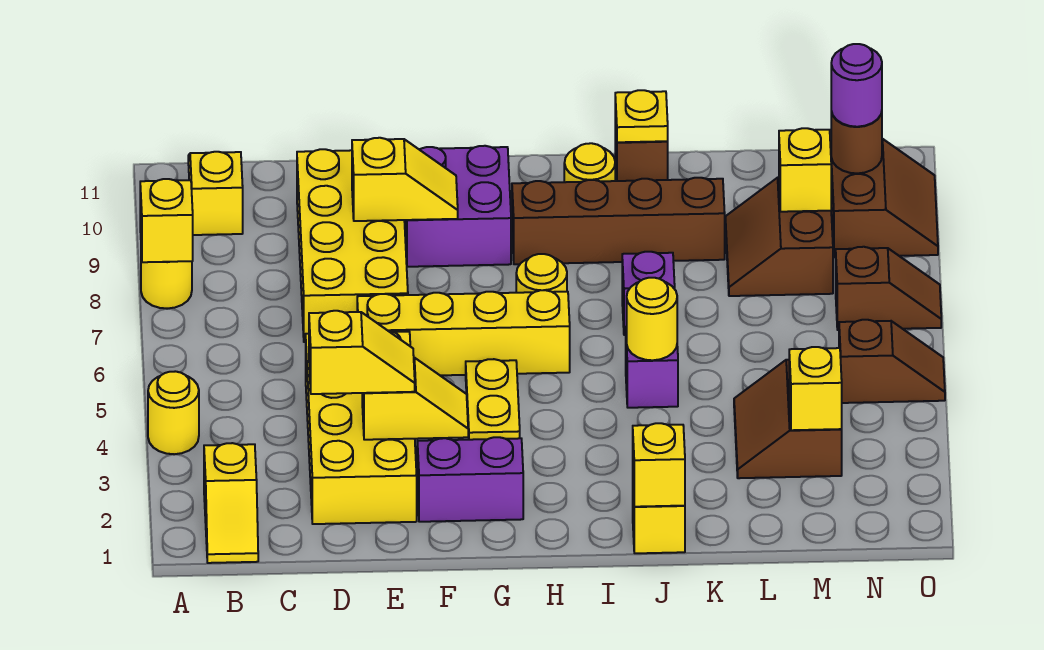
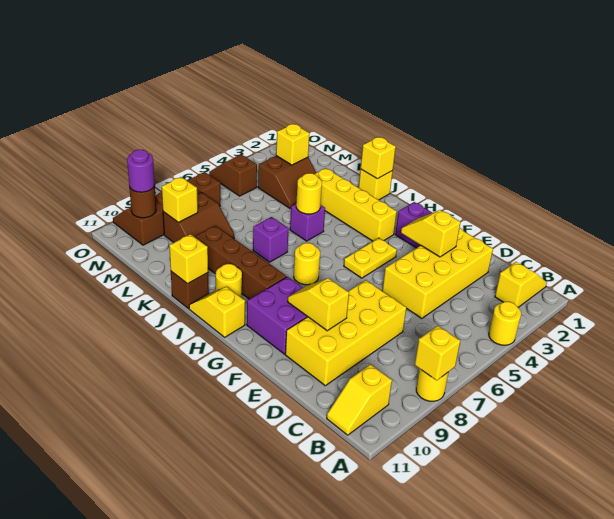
yellow 1x2 slope [309,311,415,394] -> yellow 1x2 slope moved to [189,287,245,337]
yellow 1x4 brick [357,290,570,375] -> yellow 1x4 brick moved to [315,168,397,241]
yellow 1x1 plate [615,90,668,142] -> yellow 1x1 brick [169,234,208,284]

